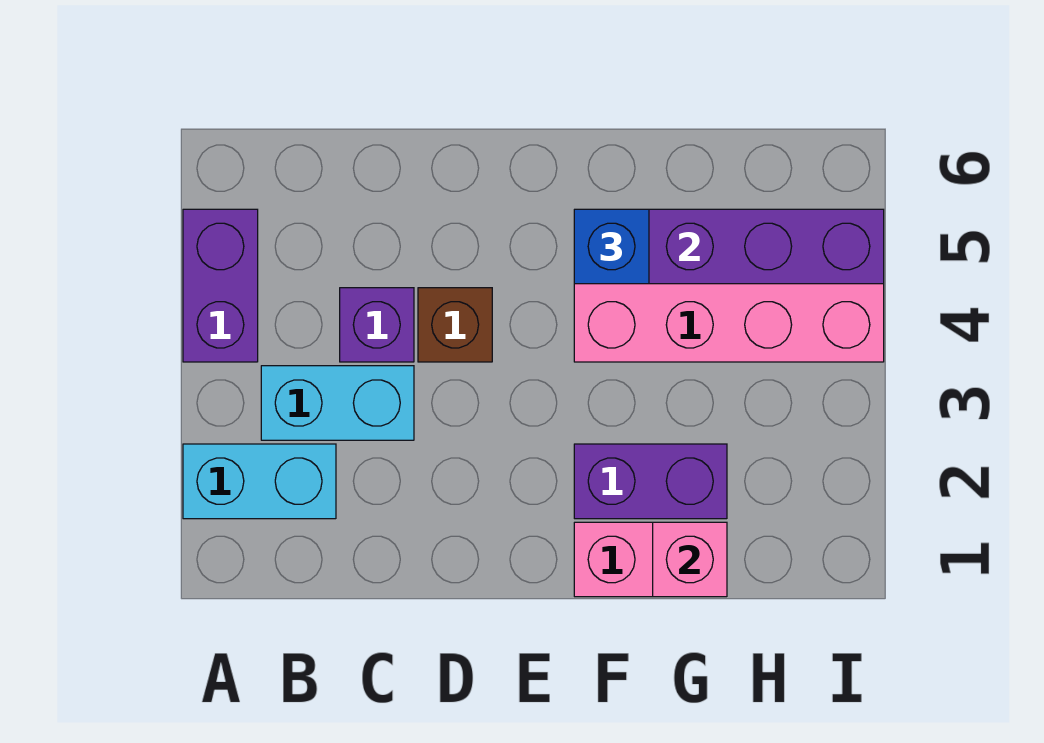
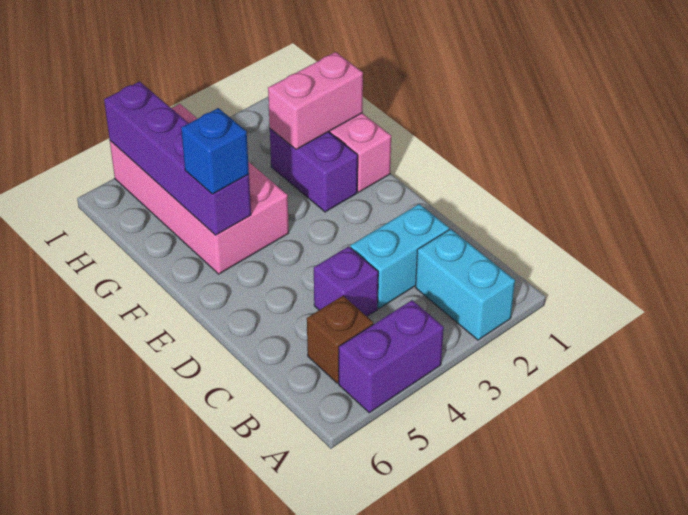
cyan 1x2 brick [261,366,414,440] -> cyan 1x2 brick turned to [350,204,449,309]
brown 1x1 brick [418,288,492,362] -> brown 1x1 brick moved to [307,296,373,383]
pink 1x1 brick [653,522,727,597] -> pink 1x2 brick [268,52,363,149]

